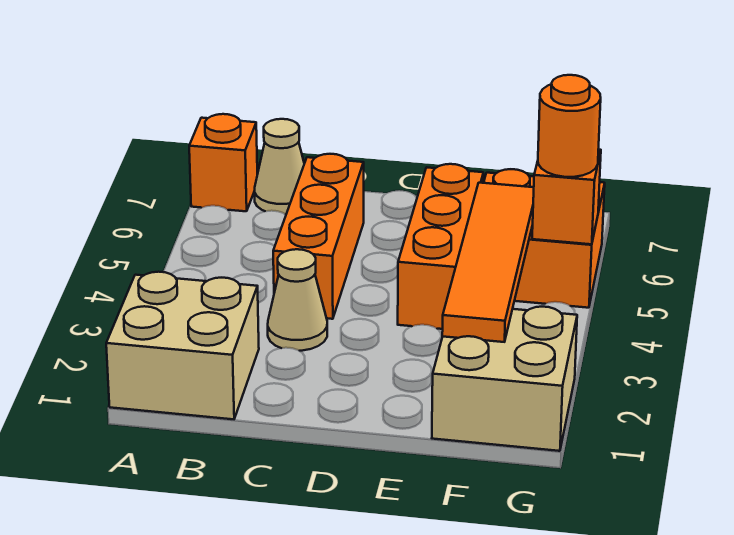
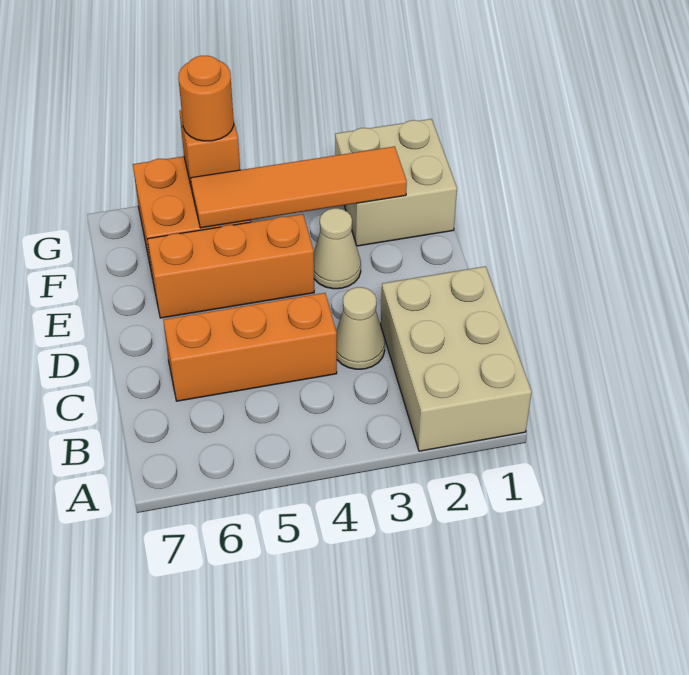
tan 2x2 brick [106,272,259,419] -> tan 2x3 brick [381,266,532,451]
orange 1x1 brick [189,114,257,211] -> none
tan 1x1 cone [254,119,304,214] -> tan 1x1 cone moved to [314,208,361,289]

